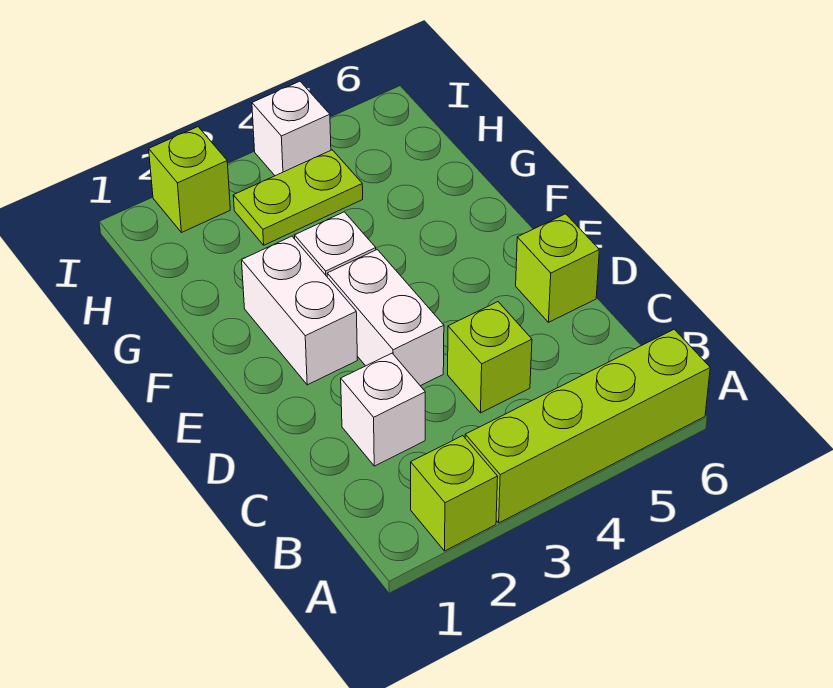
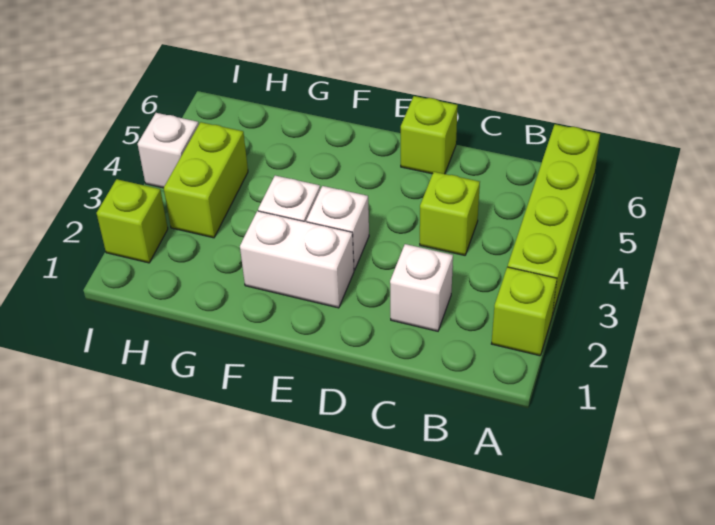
white 1x2 brick [327,250,444,386] -> white 1x1 brick [306,186,369,270]
lime 1x2 plate [233,150,363,245] -> lime 1x2 brick [164,122,248,238]

